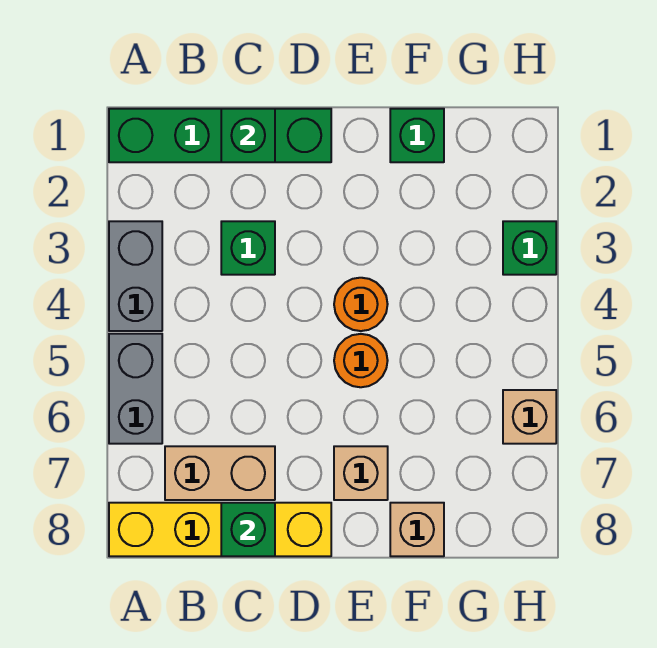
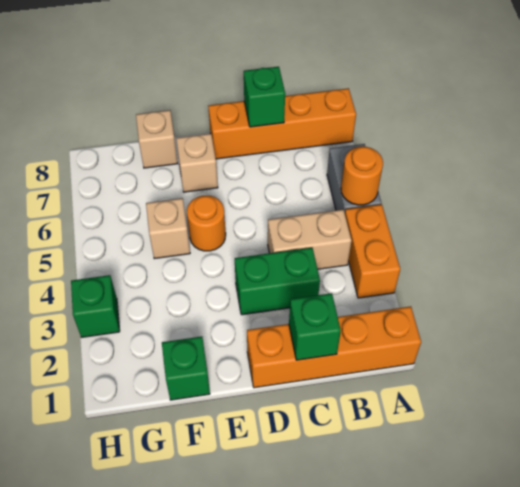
green 1x4 brick [109,109,331,162] -> orange 1x4 brick [247,306,421,388]
grey 1x2 brick [109,221,162,331] -> orange 1x2 brick [345,204,400,298]
yellow 1x4 brick [109,503,331,556] -> orange 1x4 brick [208,88,356,159]
tan 1x2 brick [165,446,275,500] -> tan 1x2 brick moved to [268,210,352,269]
green 1x1 brick [221,221,275,275] -> green 1x2 brick [235,248,320,315]
orange 1x1 round brick [334,278,388,331] -> orange 1x1 round brick moved to [341,147,383,205]
tan 1x1 brick [503,390,556,444] -> tan 1x1 brick moved to [146,198,190,259]

